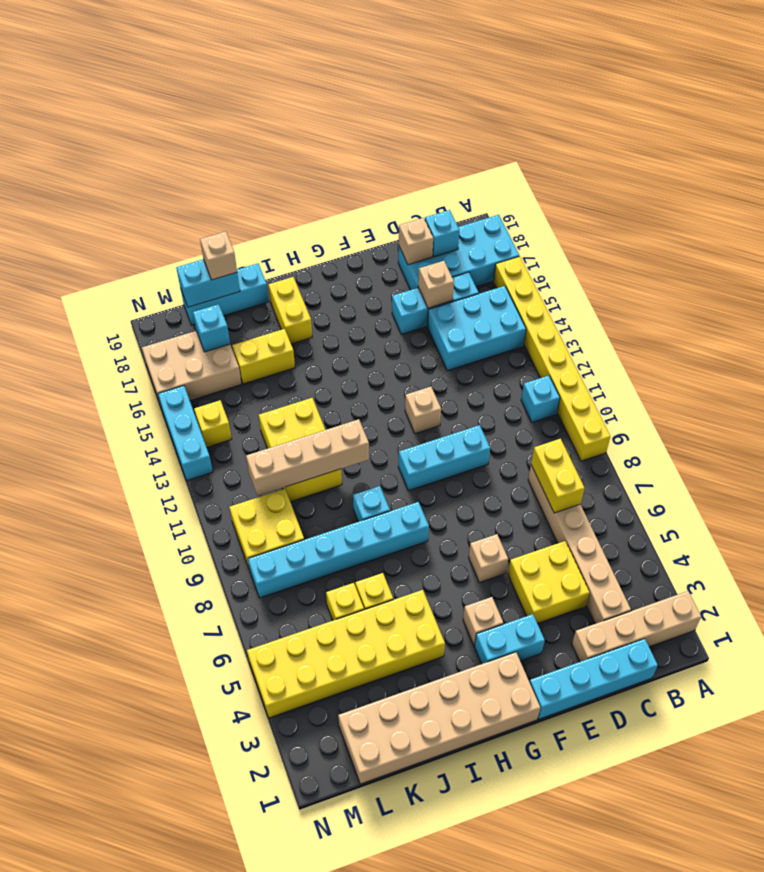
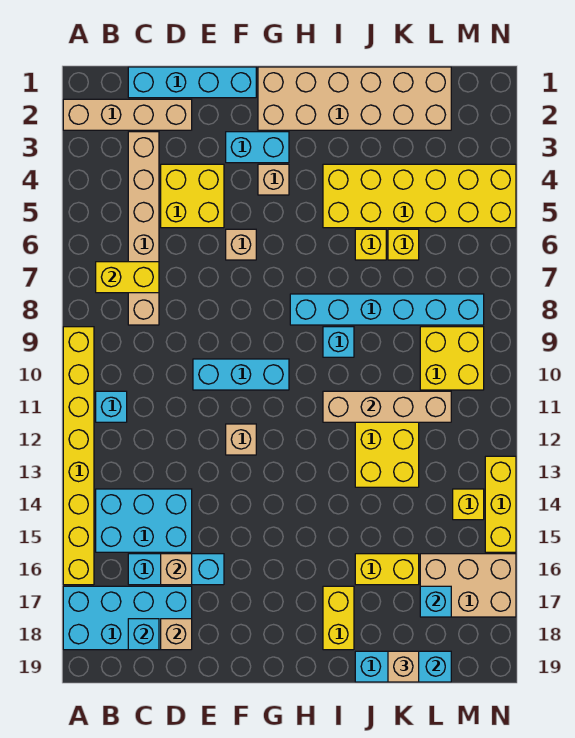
yellow 1x2 brick [531,439,585,513] -> yellow 1x2 brick turned to [96,262,159,293]
cyan 1x3 brick [158,386,213,480] -> yellow 1x3 brick [485,456,516,552]

